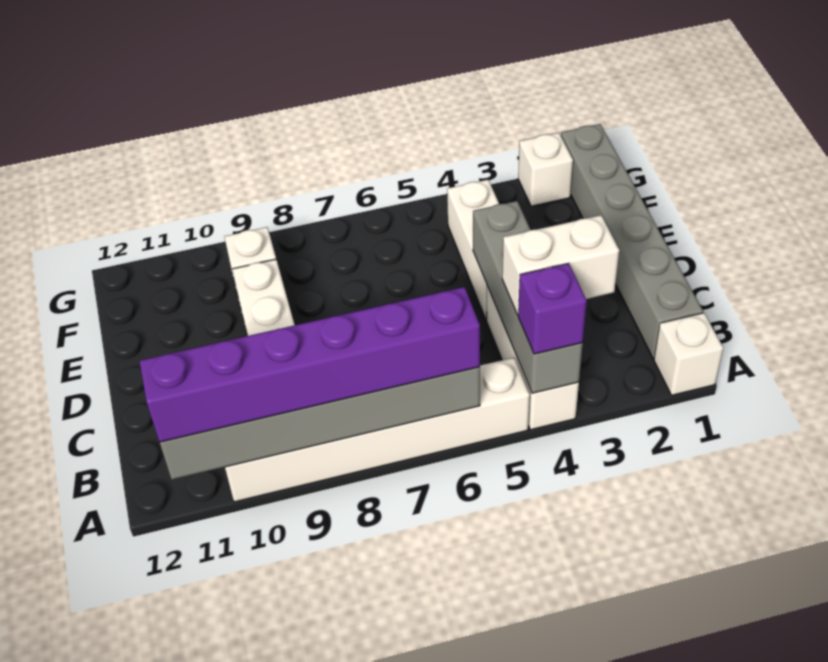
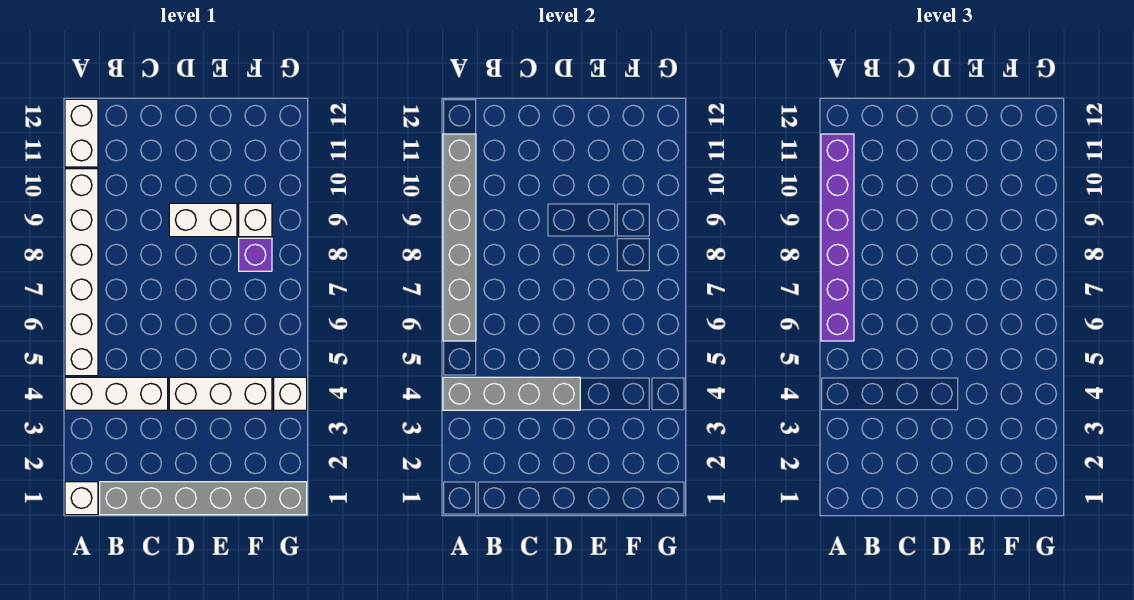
purple 1x1 brick [518,263,587,354] -> purple 1x1 brick moved to [239,238,272,271]
white 1x2 brick [502,215,619,315] -> white 1x2 brick moved to [65,99,98,167]
white 1x1 brick [518,133,573,206] -> white 1x1 brick moved to [274,377,307,410]

